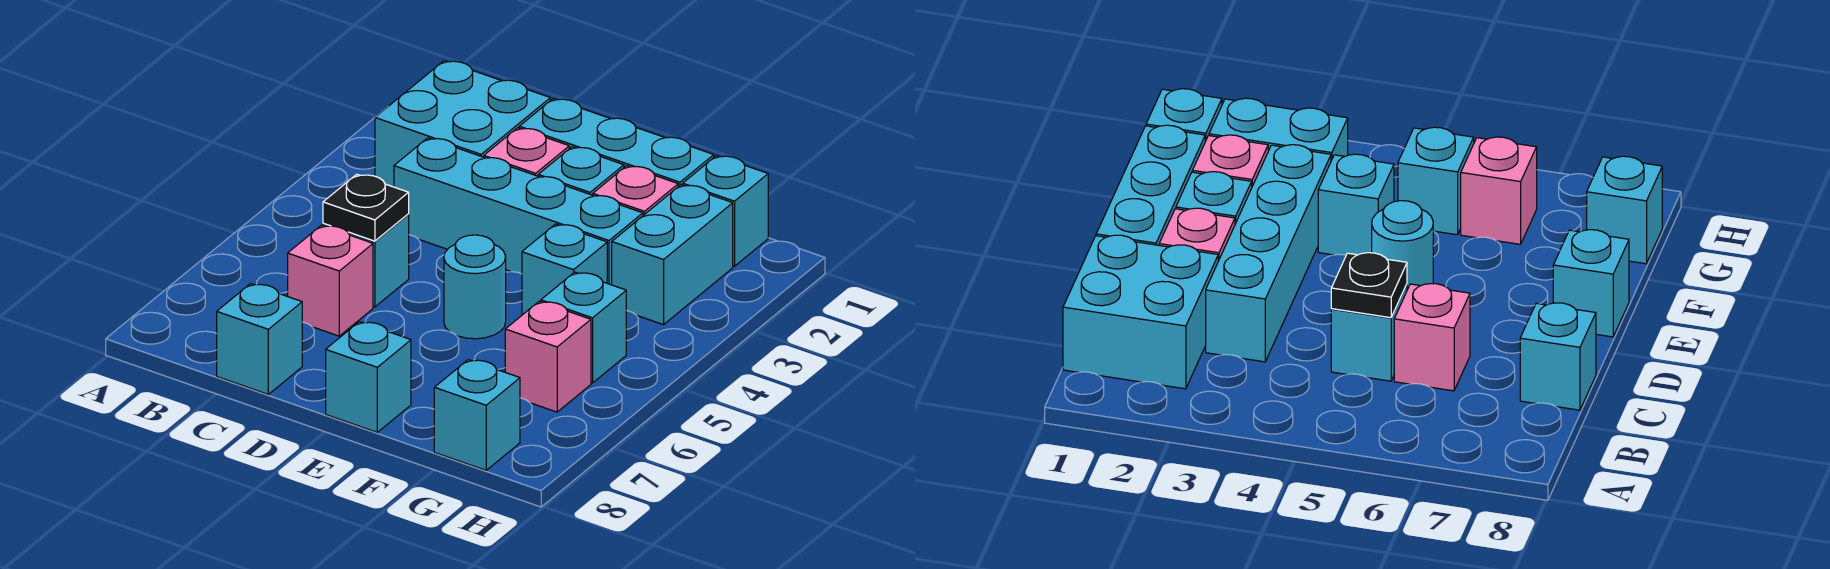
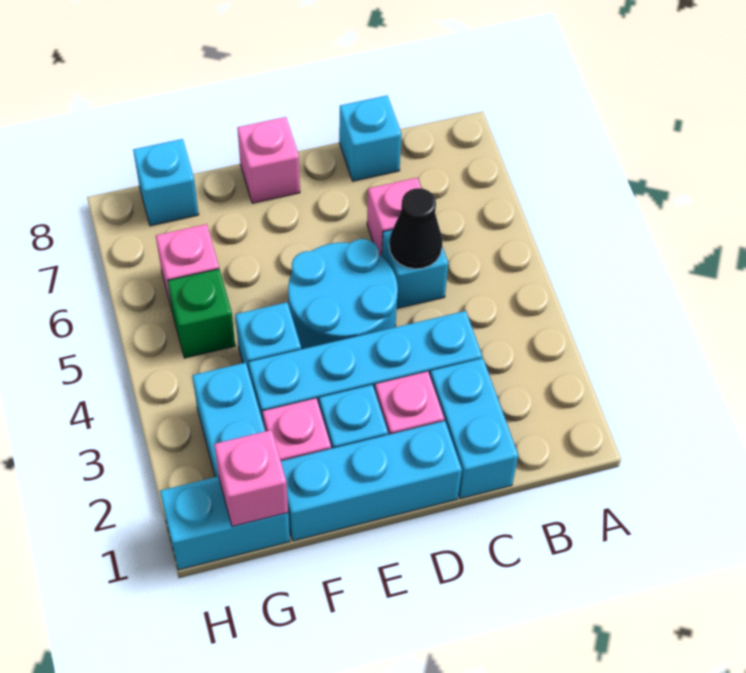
cyan 2x2 brick [375,61,550,187] -> cyan 1x2 brick [430,358,518,499]
black 1x1 plate [323,174,409,241] -> black 1x1 cone [389,188,442,269]
cyan 1x1 round brick [444,235,506,339] -> cyan 2x2 round brick [288,239,398,349]
cyan 1x1 brick [326,322,411,432] -> pink 1x1 brick [237,117,300,203]
cyan 1x1 brick [683,156,768,266] -> cyan 1x2 brick [160,476,290,570]
none -> pink 1x1 brick [214,430,288,527]
cyan 1x1 brick [541,272,626,383] -> green 1x1 brick [167,269,235,358]

